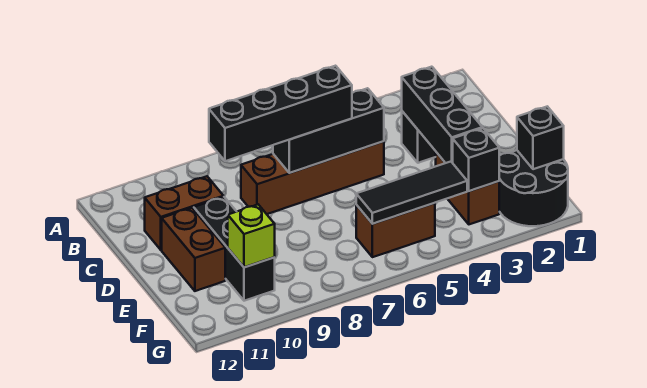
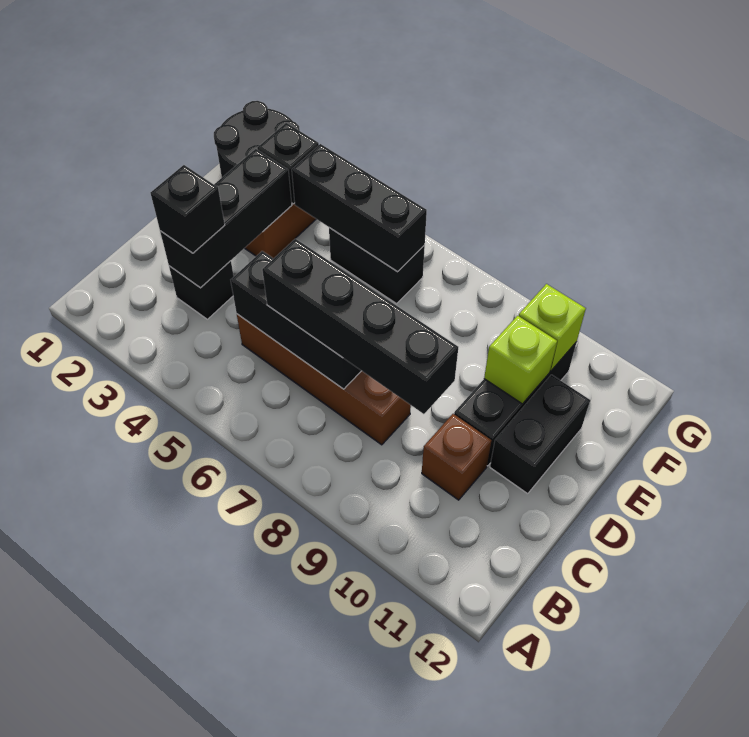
brown 1x2 brick [145,176,224,250] -> brown 1x1 brick [422,414,491,500]
brown 1x2 brick [162,208,225,291] -> black 1x2 brick [490,375,590,494]
none -> lime 1x1 brick [484,316,557,404]
black 1x1 brick [517,106,564,169] -> black 1x1 brick moved to [150,165,225,253]
black 1x3 tile [356,162,467,224] -> black 1x3 brick [292,144,427,272]
brown 1x2 brick [356,203,435,257] -> black 1x2 brick [329,228,425,304]

